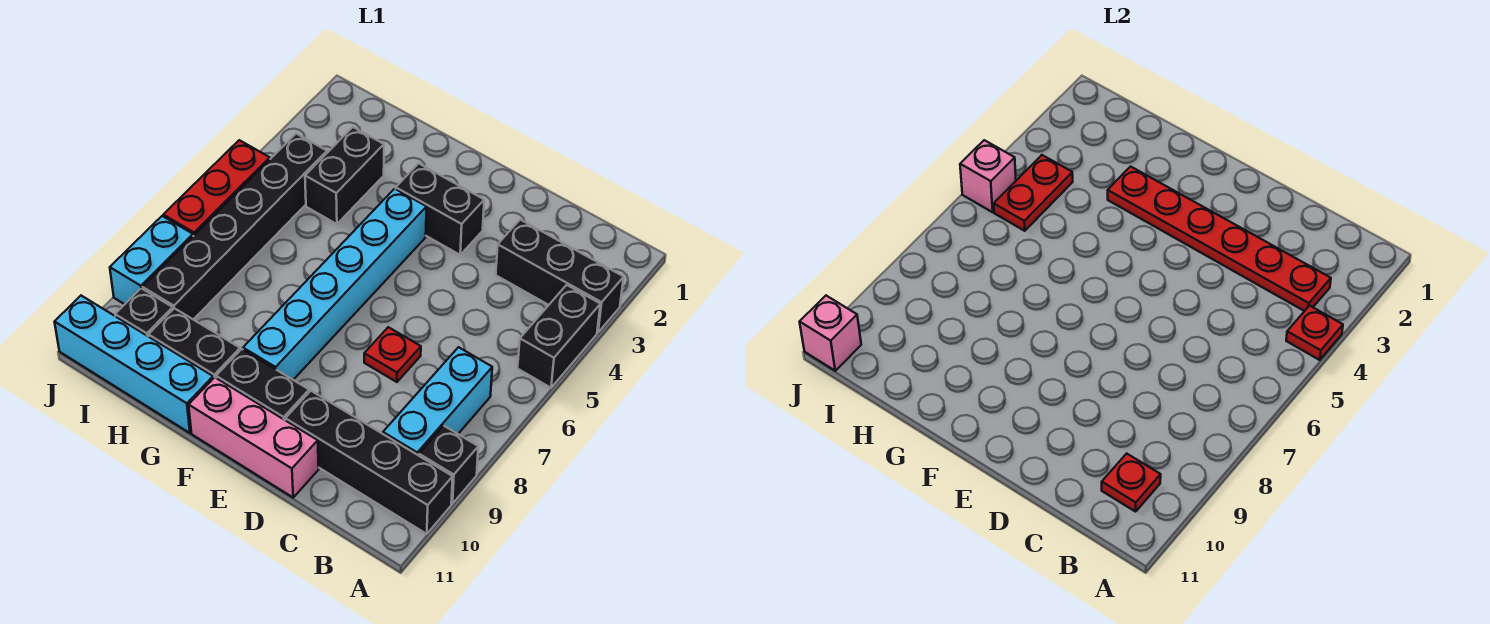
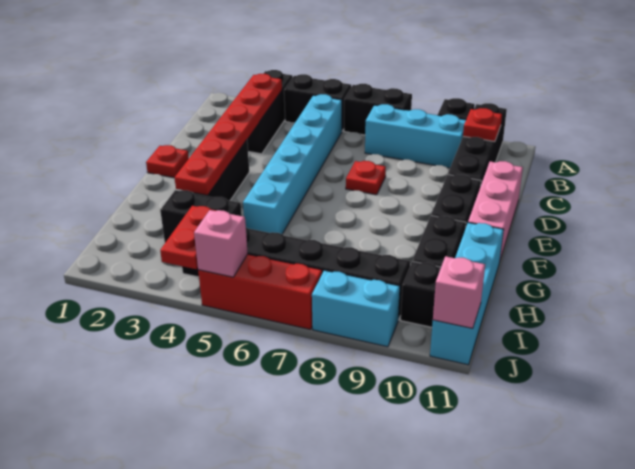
red 1x1 plate [1286,306,1343,360] -> red 1x1 plate moved to [146,145,189,178]
none -> black 1x2 brick [344,84,412,135]
cyan 1x6 brick [243,189,427,380] -> cyan 1x6 brick turned to [243,94,342,234]
red 1x2 plate [994,155,1073,231] -> red 1x2 plate turned to [160,206,217,269]

